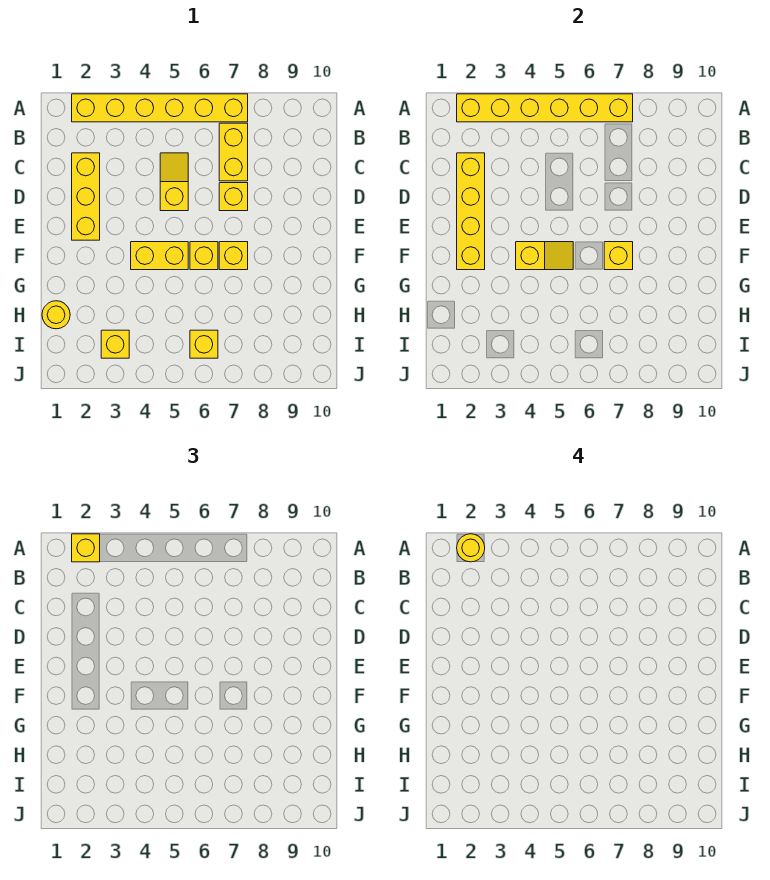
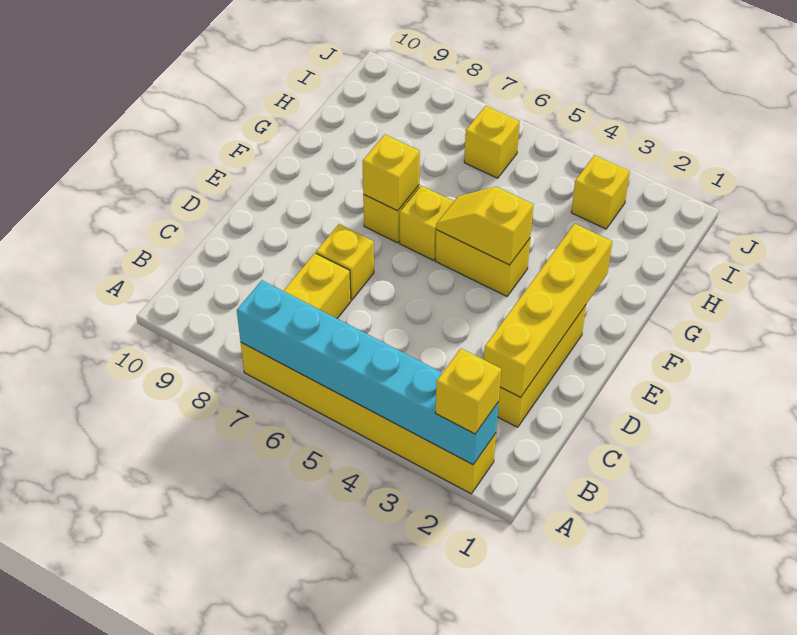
yellow 1x6 brick [457,94,633,122] -> cyan 1x6 brick [237,280,499,465]
yellow 1x1 round brick [457,534,485,562] -> none
yellow 1x2 slope [160,153,188,211] -> none
yellow 1x1 round brick [42,301,70,329] -> none

